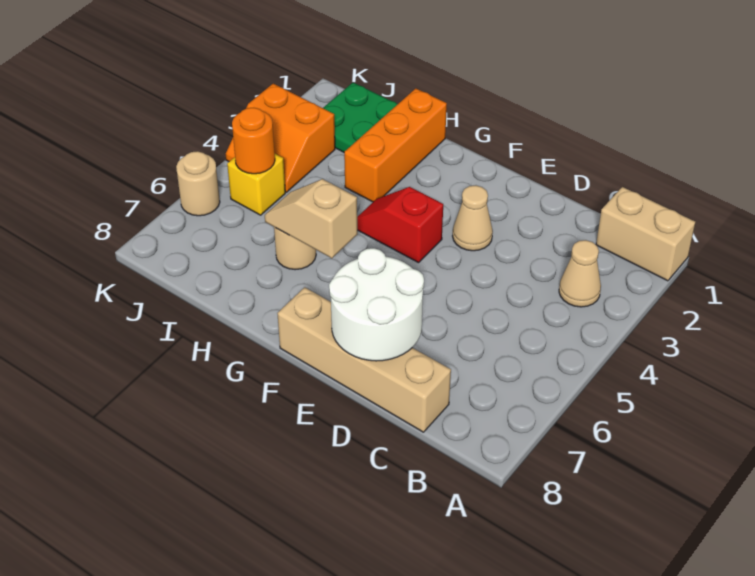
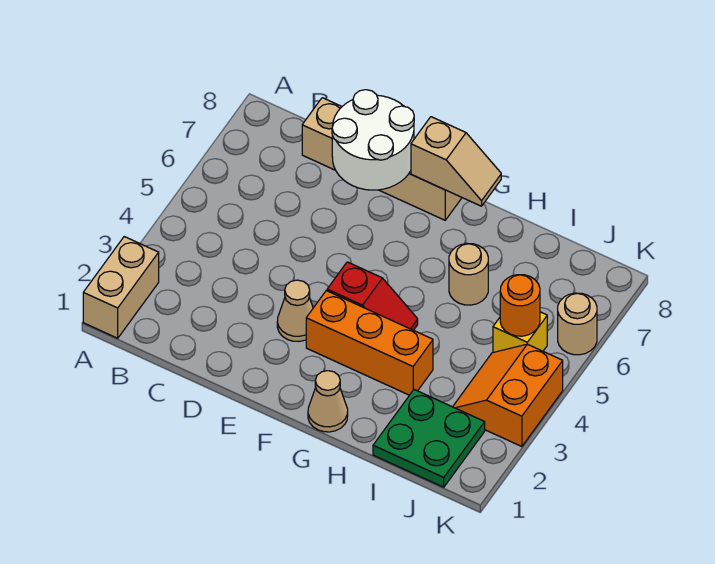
tan 1x2 brick [596,187,695,281] -> tan 1x2 brick turned to [83,237,159,338]
tan 1x1 cone [559,240,601,307] -> tan 1x1 cone moved to [308,371,348,432]
tan 1x2 slope [265,179,357,258] -> tan 1x2 slope moved to [411,117,501,206]
orange 1x3 brick [344,89,447,202] -> orange 1x3 brick turned to [306,291,433,395]
orange 2x2 slope [226,84,335,192] -> orange 2x2 slope turned to [453,344,563,447]

